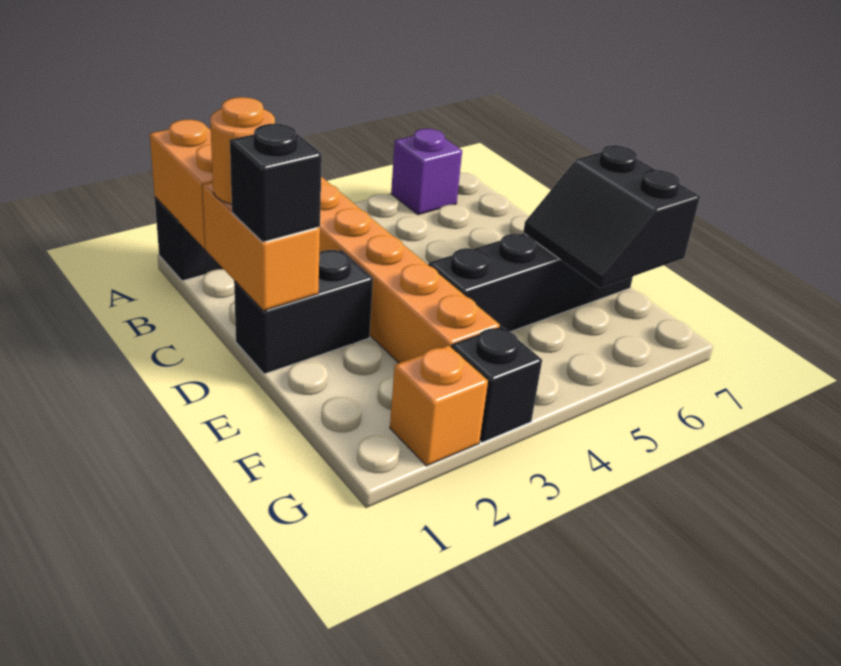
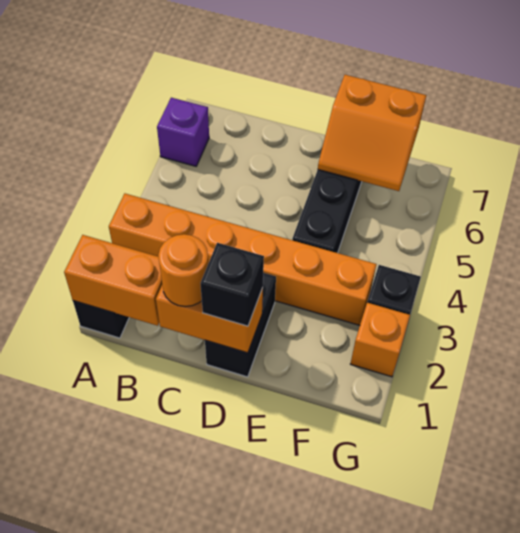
black 2x2 slope [523,145,700,288] -> orange 2x2 slope [318,75,426,191]

